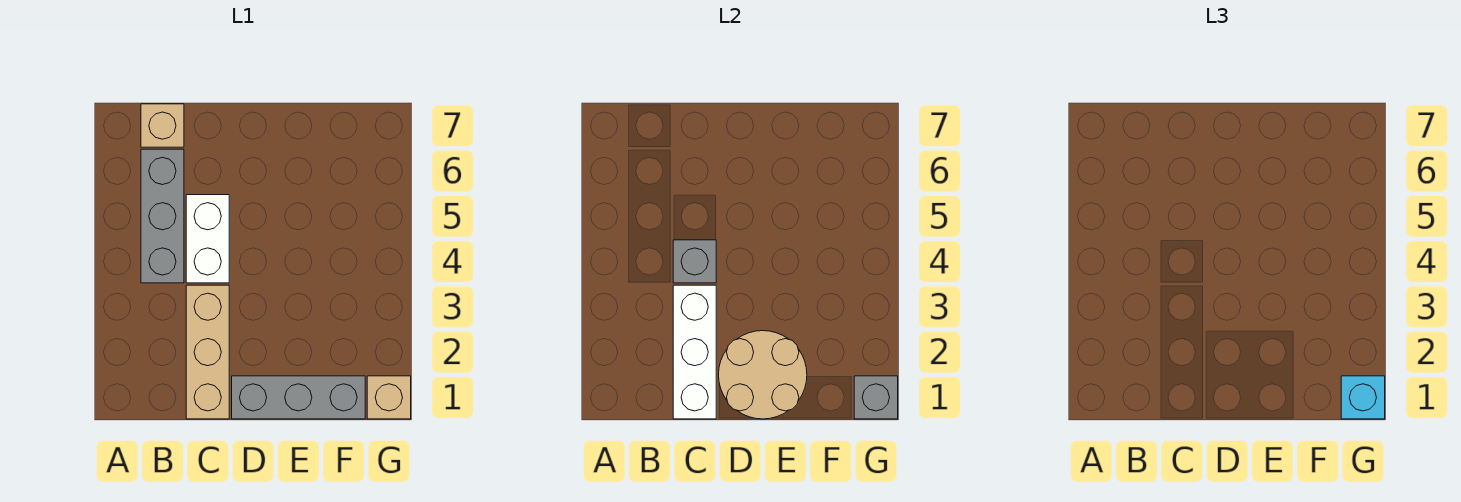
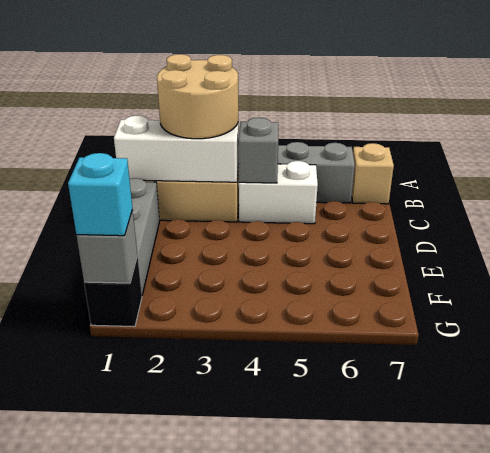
tan 2x2 round brick [719,331,807,419] -> tan 2x2 round brick moved to [157,54,238,139]
tan 1x1 brick [367,376,411,419] -> black 1x1 brick [84,256,142,327]

